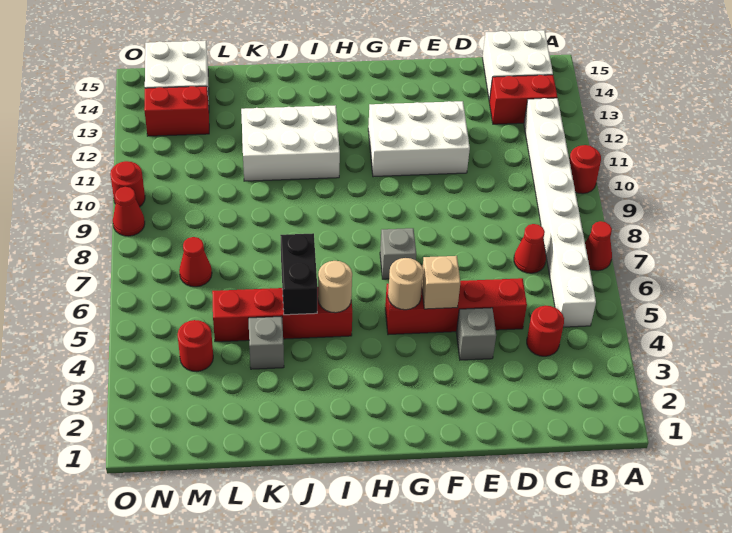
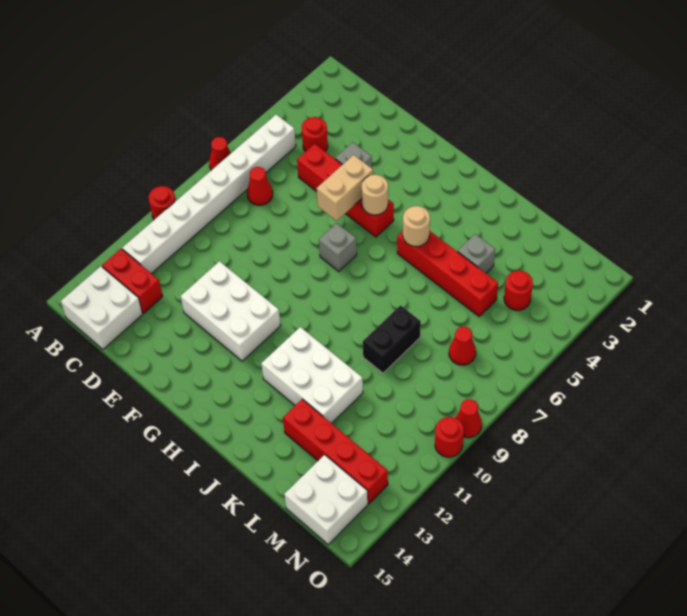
tan 1x1 brick [422,256,460,309] -> tan 1x2 brick [316,155,373,221]
black 1x2 brick [280,233,317,315] -> black 1x2 brick moved to [363,305,421,373]
red 1x2 brick [144,86,209,136] -> red 1x4 brick [283,399,388,504]

